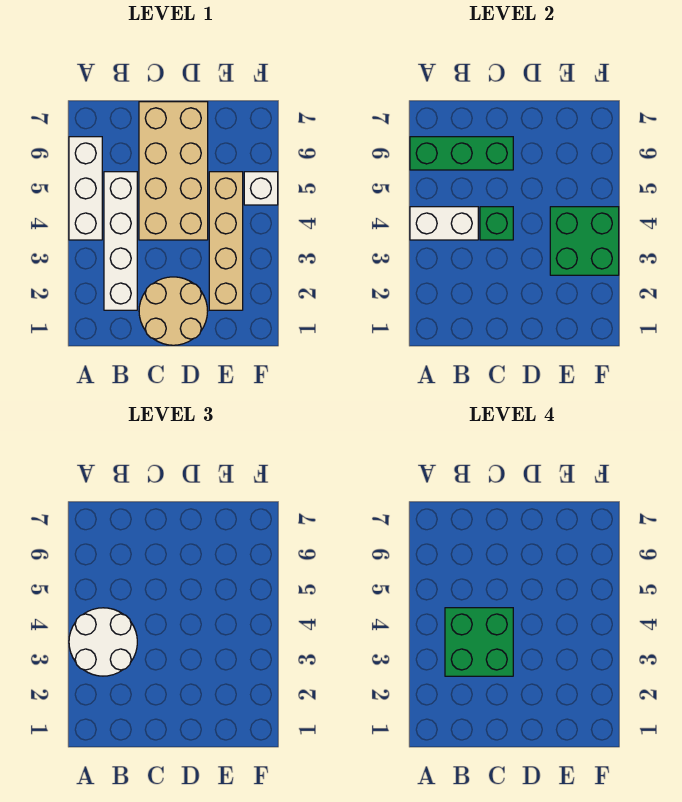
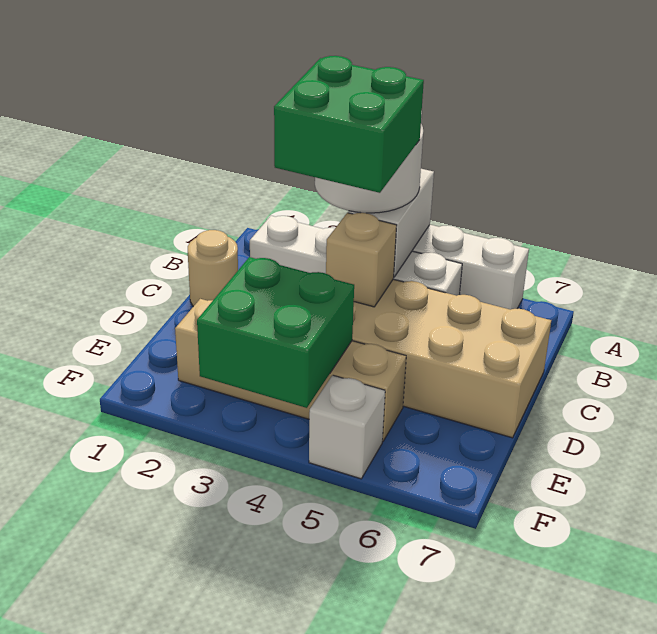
green 1x3 brick [410,137,513,170] -> none
tan 2x2 round brick [139,277,208,345] -> tan 1x1 round brick [188,230,238,306]
green 1x1 brick [480,207,513,240] -> tan 1x1 brick [326,213,397,307]

